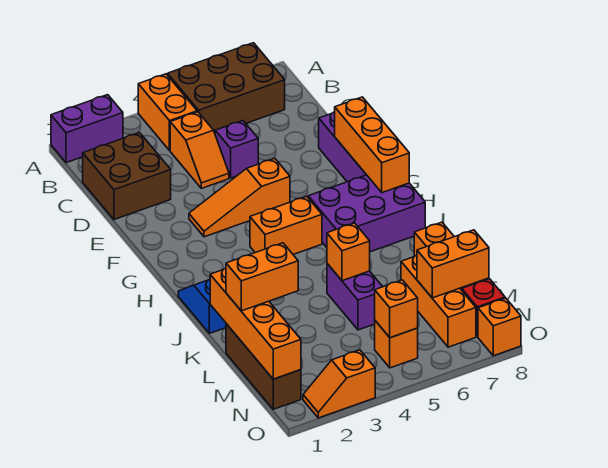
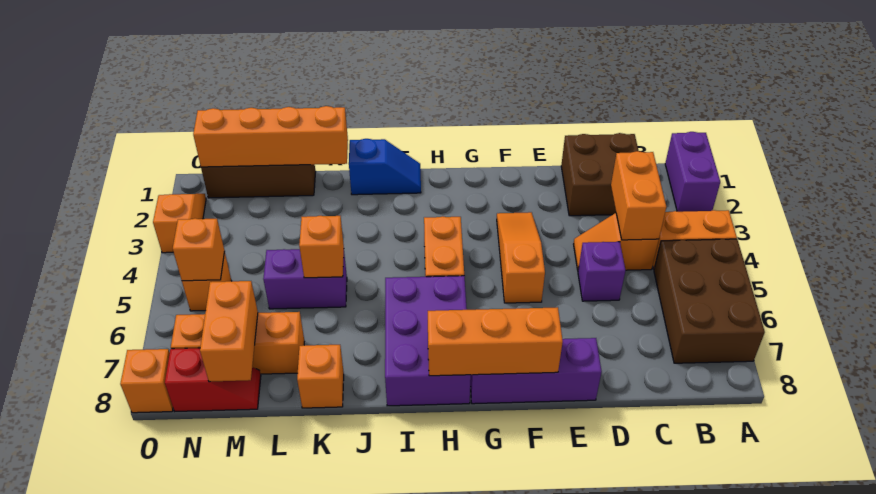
orange 1x2 brick [226,243,298,311] -> orange 1x2 brick moved to [611,151,666,240]

